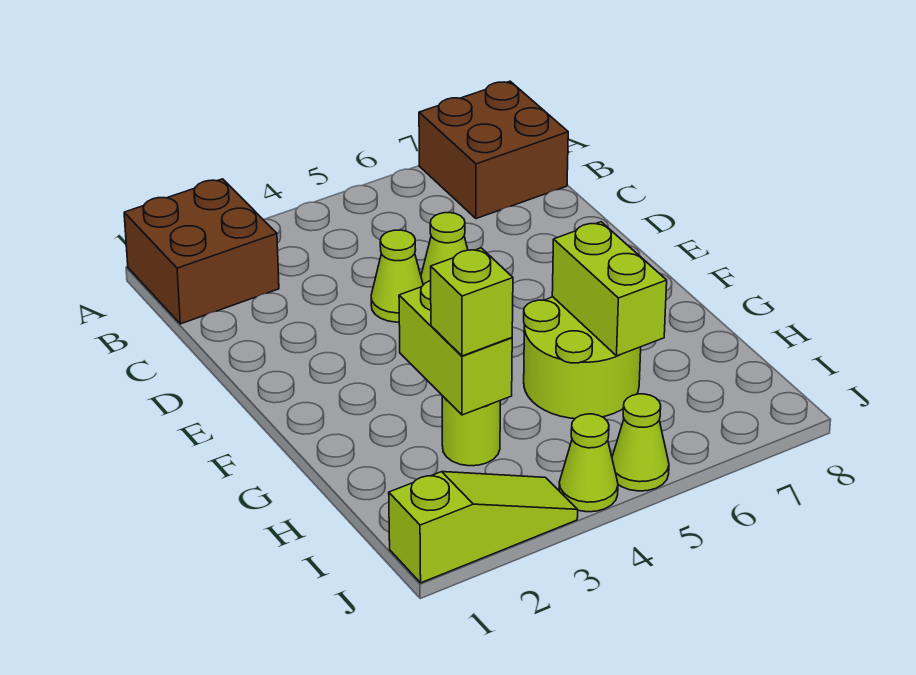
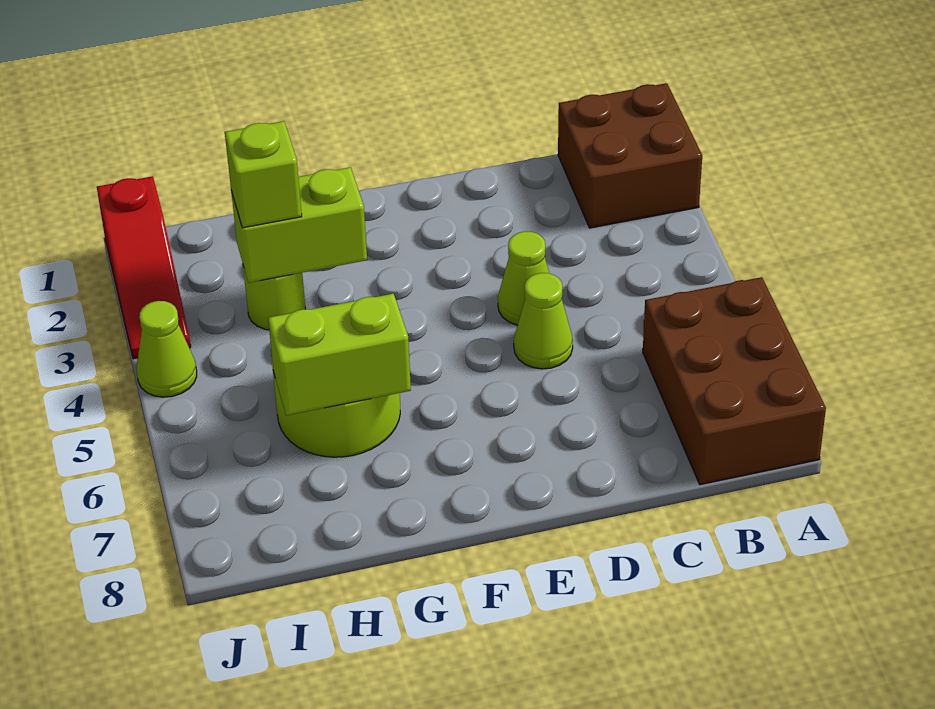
brown 2x2 brick [419,81,568,219] -> brown 2x3 brick [643,277,826,485]
lime 1x3 slope [389,472,578,583] -> red 1x3 slope [97,176,191,359]
lime 1x1 cone [612,394,669,491] -> none

